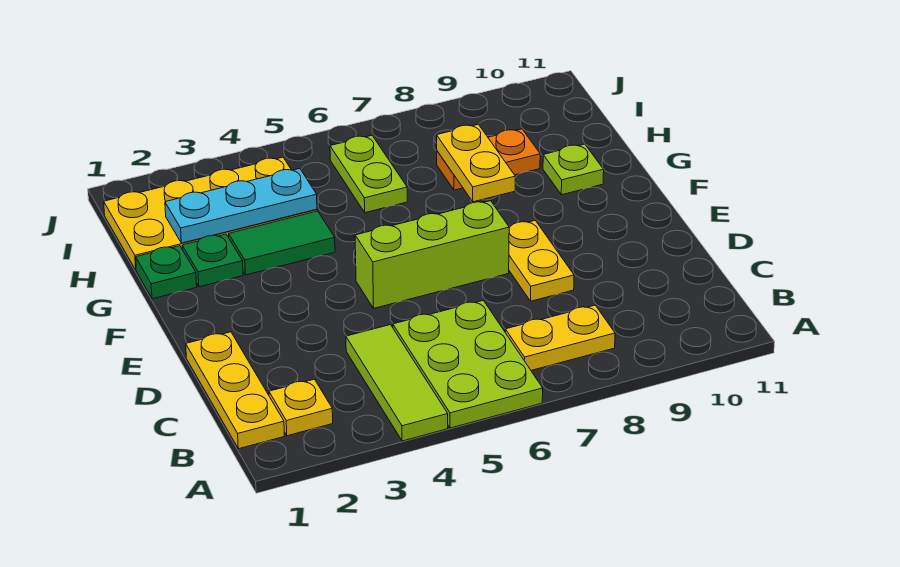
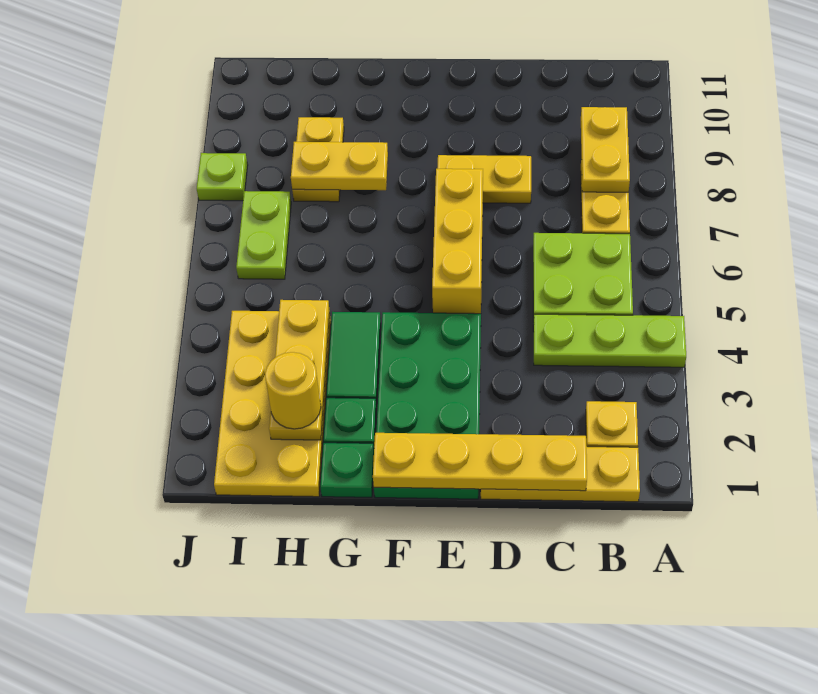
lime 1x3 tile [346,325,448,441] -> lime 1x3 plate [533,314,686,367]
lime 2x3 plate [393,300,543,428] -> lime 2x2 plate [533,233,633,322]
none -> yellow 1x2 plate [581,107,630,192]
none -> yellow 1x4 plate [373,433,587,491]
none -> green 2x4 plate [374,312,481,499]
lime 1x3 brick [355,201,509,308] -> yellow 1x3 brick [432,169,483,314]
lime 1x1 plate [543,144,604,195] -> lime 1x1 plate moved to [197,153,248,201]
cyan 1x3 plate [165,169,317,243] -> yellow 1x3 plate [269,300,330,440]
none -> yellow 1x1 round brick [265,352,321,429]
lime 1x2 plate [330,135,407,213] -> lime 1x2 plate turned to [236,191,291,279]
orange 1x2 plate [437,129,540,190] -> yellow 1x2 plate [292,117,344,202]

